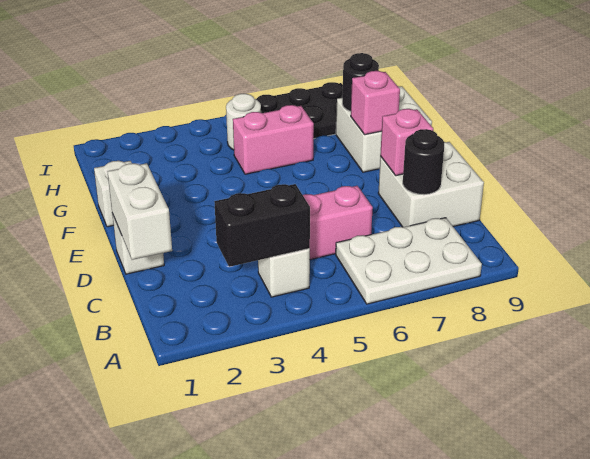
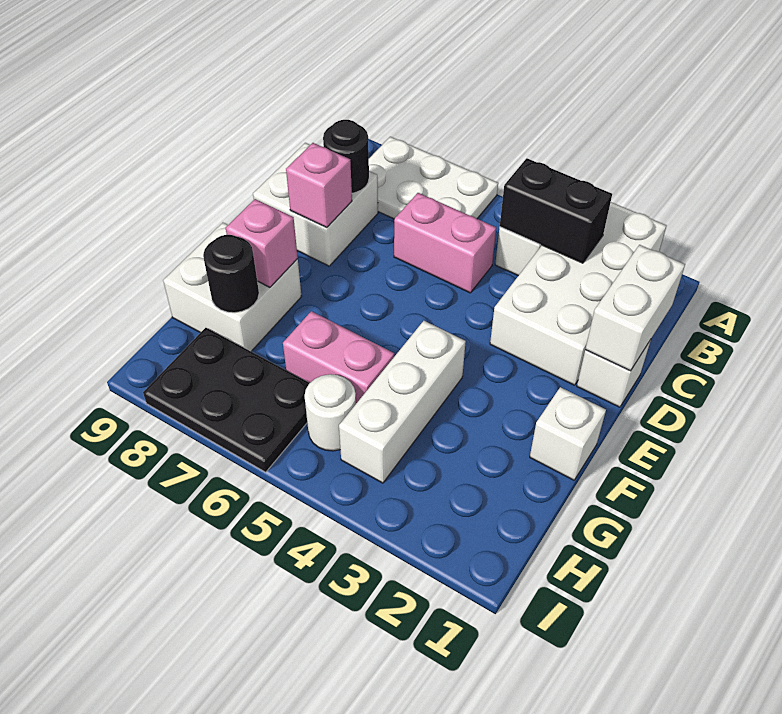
none -> white 2x4 brick [490,202,667,385]
none -> white 1x3 brick [339,321,466,483]

